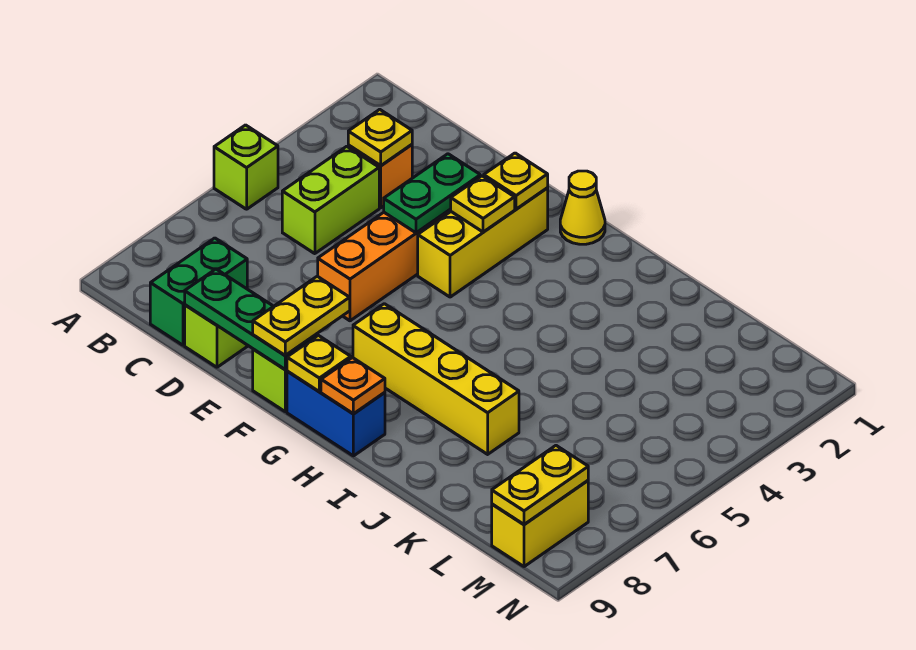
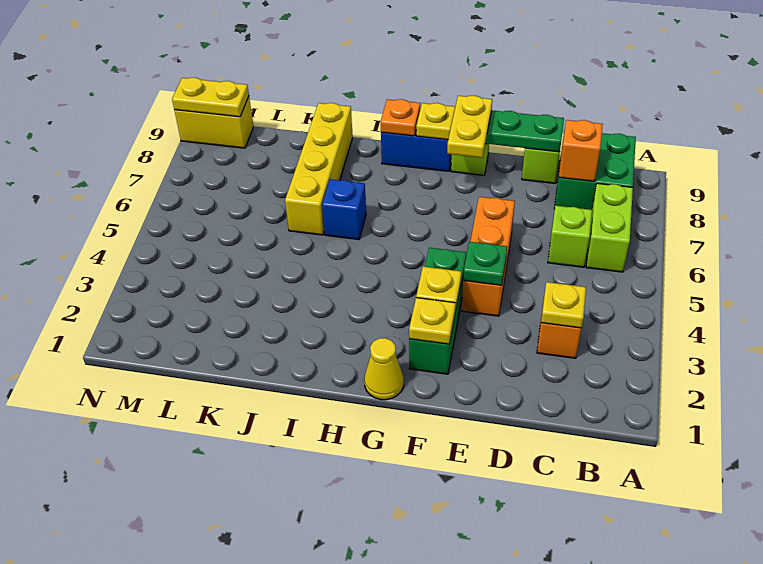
lime 1x1 brick [214,125,278,209] -> lime 1x1 brick moved to [548,206,592,267]
lime 1x2 brick [282,146,379,254] -> lime 1x2 brick moved to [586,183,633,272]
green 1x2 brick [150,238,247,345] -> green 2x2 brick [554,130,636,210]
none -> orange 1x1 brick [559,120,603,181]
green 1x2 plate [384,154,480,233] -> green 1x1 plate [463,242,507,285]
yellow 1x3 brick [418,188,548,297] -> green 1x3 brick [409,248,466,374]
yellow 1x4 brick [353,304,519,454] -> yellow 1x4 brick turned to [285,103,353,235]
none -> blue 1x1 brick [322,179,366,240]
yellow 1x2 brick [492,481,588,567] -> yellow 1x2 brick turned to [174,97,254,148]
yellow 1x2 plate [492,446,588,524] -> yellow 1x2 plate turned to [172,78,249,117]

